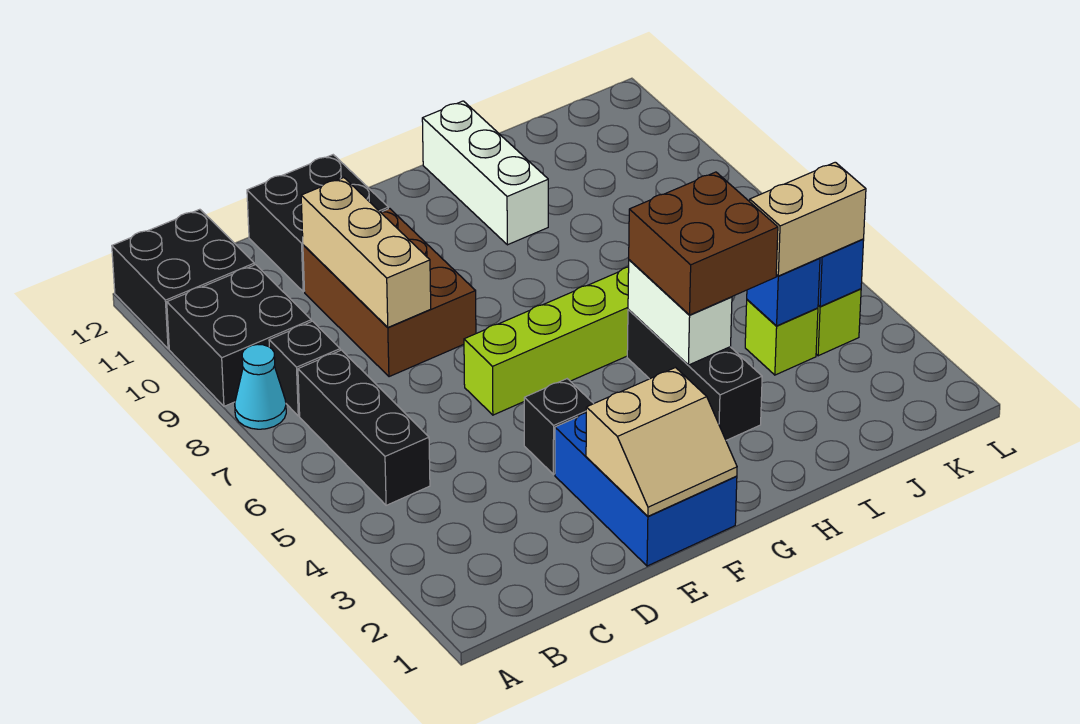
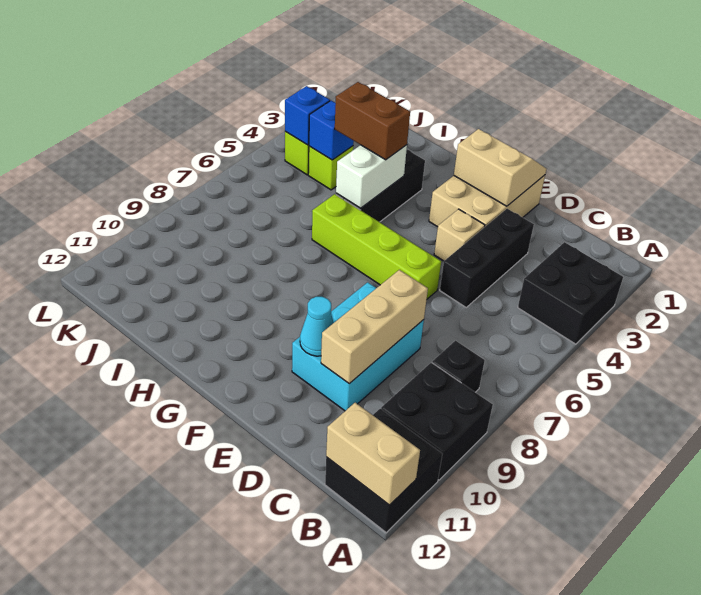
cyan 1x1 cone [235,345,286,429] -> cyan 1x1 cone moved to [300,297,334,356]
black 1x3 brick [298,350,430,505] -> black 1x3 brick moved to [440,209,534,307]
brown 2x3 brick [303,209,476,377] -> cyan 2x3 brick [292,282,424,411]
black 2x2 brick [247,155,388,292] -> black 2x2 brick moved to [518,242,623,344]
blue 2x3 brick [555,413,737,566] -> tan 2x3 brick [429,175,545,227]
black 1x1 brick [524,379,594,474] -> tan 1x1 brick [434,209,485,261]
brown 2x2 brick [629,172,778,315] -> brown 1x2 brick [335,82,410,160]
white 1x3 brick [422,101,548,245] -> none
tan 1x2 brick [750,162,866,276] -> tan 1x2 brick moved to [326,403,420,505]

